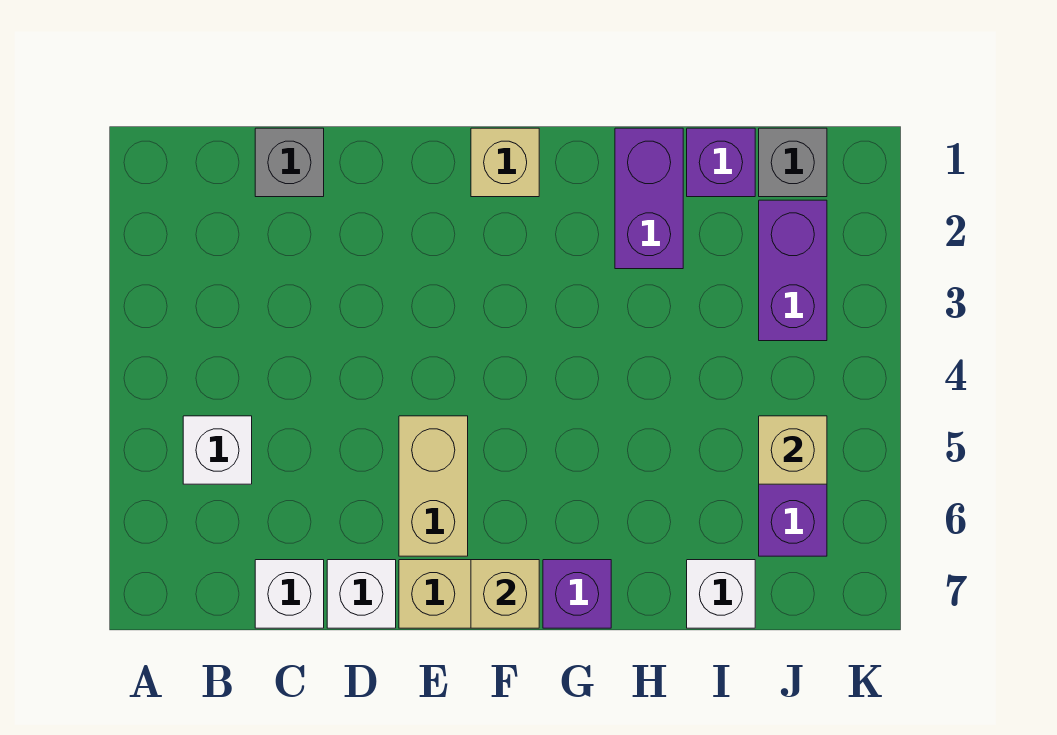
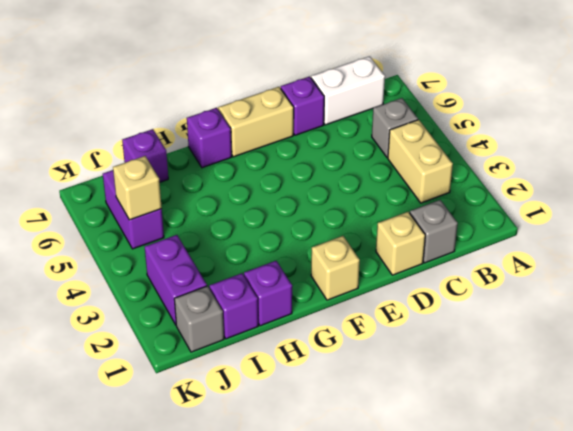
white 1x1 brick [183,416,252,484] -> grey 1x1 brick [372,98,418,158]
white 1x1 brick [255,560,324,628] -> white 1x2 brick [311,56,385,125]
white 1x1 brick [327,560,396,628] -> purple 1x1 brick [281,76,324,135]
tan 1x2 brick [399,416,468,556] -> tan 1x2 brick moved to [388,120,453,203]
tan 1x1 brick [471,560,539,628] -> tan 1x1 brick moved to [376,212,425,275]
purple 1x2 brick [615,128,683,269] -> purple 1x1 brick [244,261,292,326]
white 1x1 brick [687,560,755,628] -> purple 1x1 brick [122,129,168,182]

